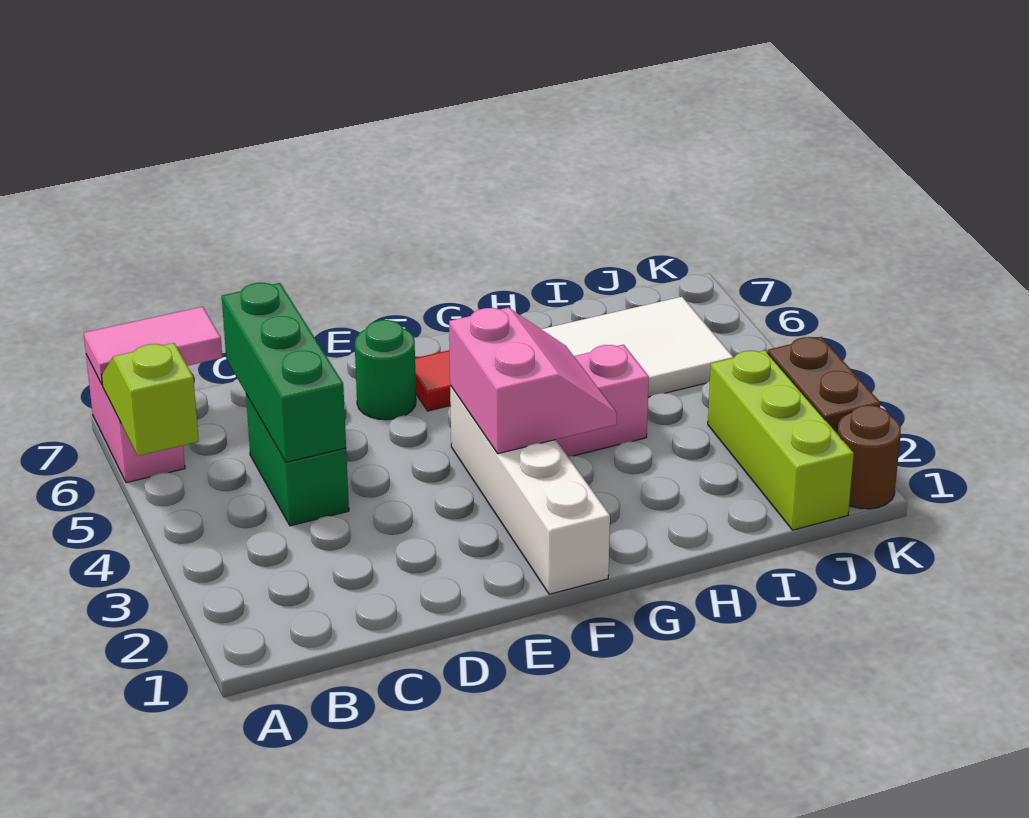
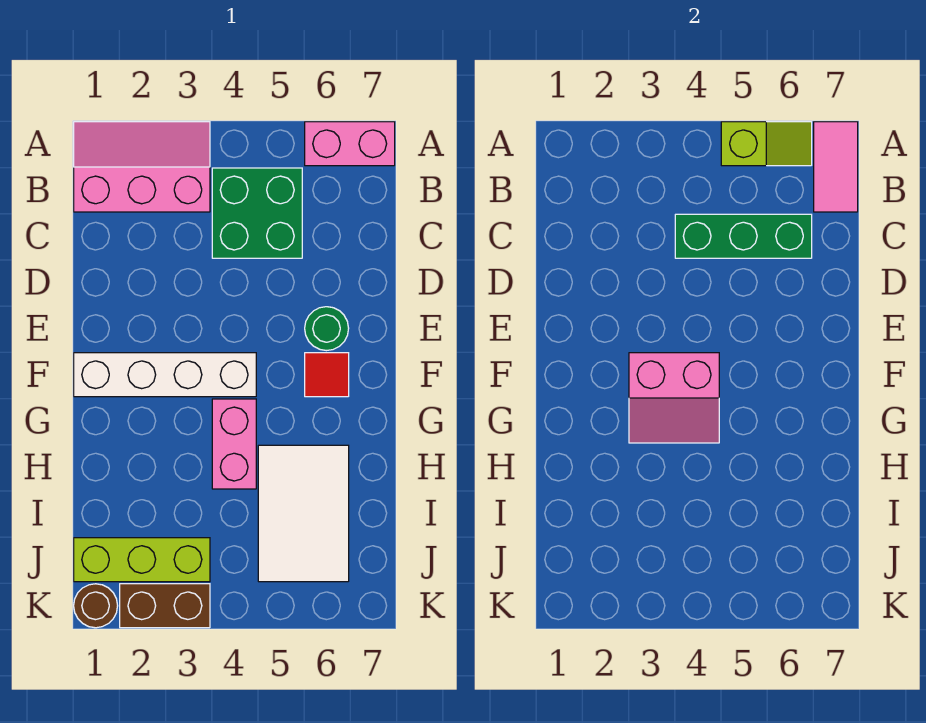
none -> pink 2x3 slope [74,122,210,212]
green 1x2 brick [246,394,349,526] -> green 2x2 brick [212,168,302,258]

